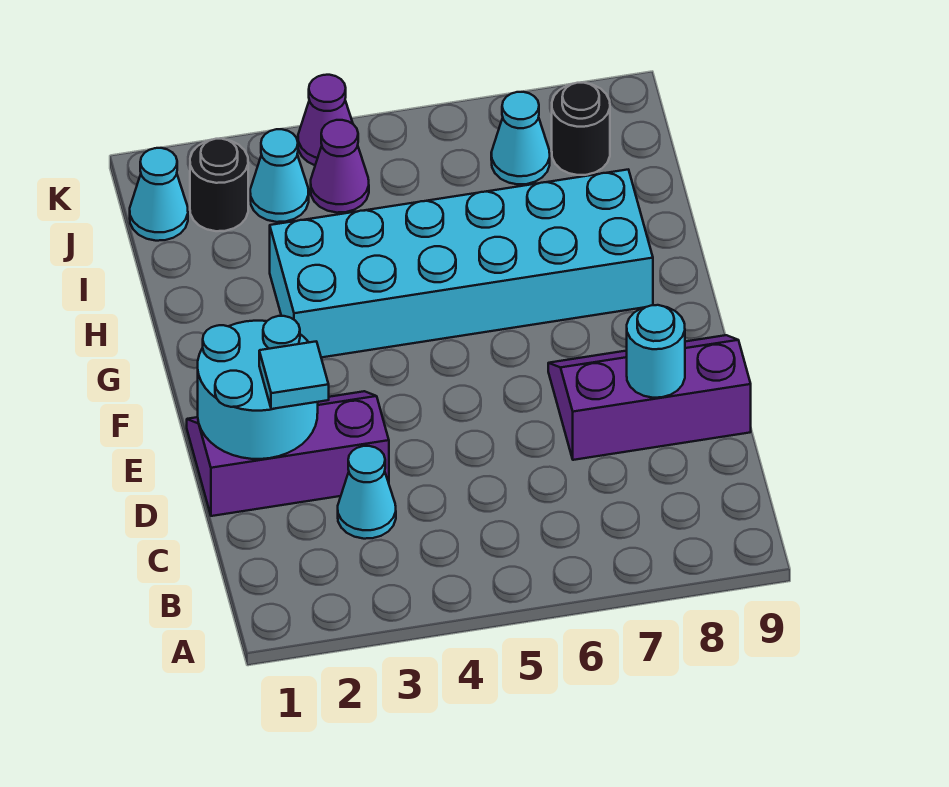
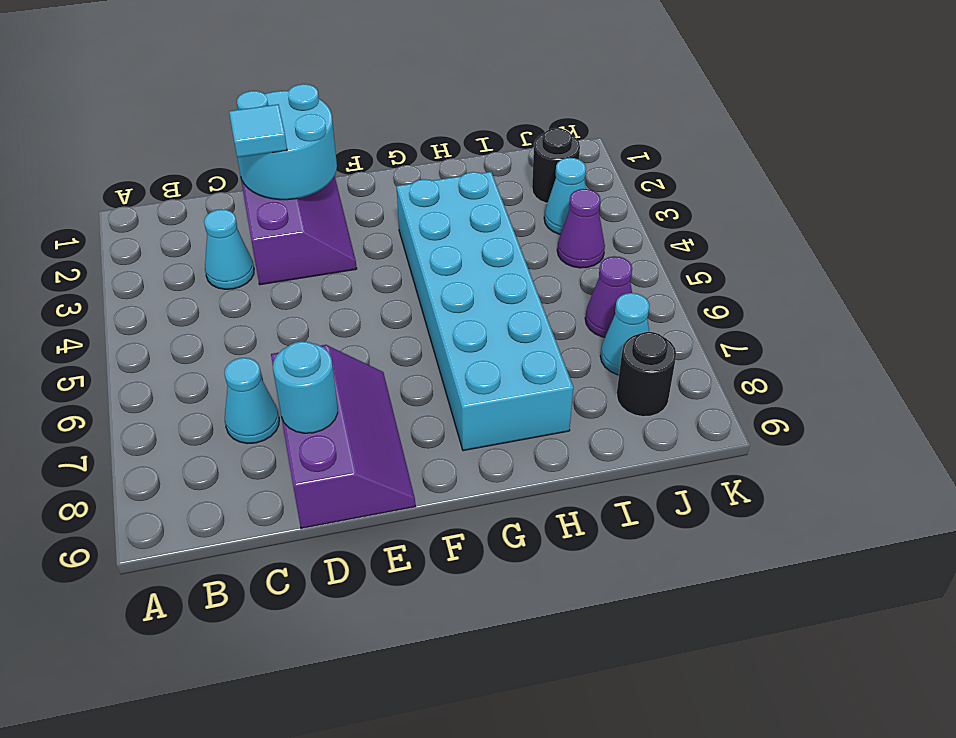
cyan 1x1 cone [130,148,188,241] -> cyan 1x1 cone moved to [224,358,279,443]
purple 1x1 cone [298,75,353,165] -> purple 1x1 cone moved to [585,256,632,337]

